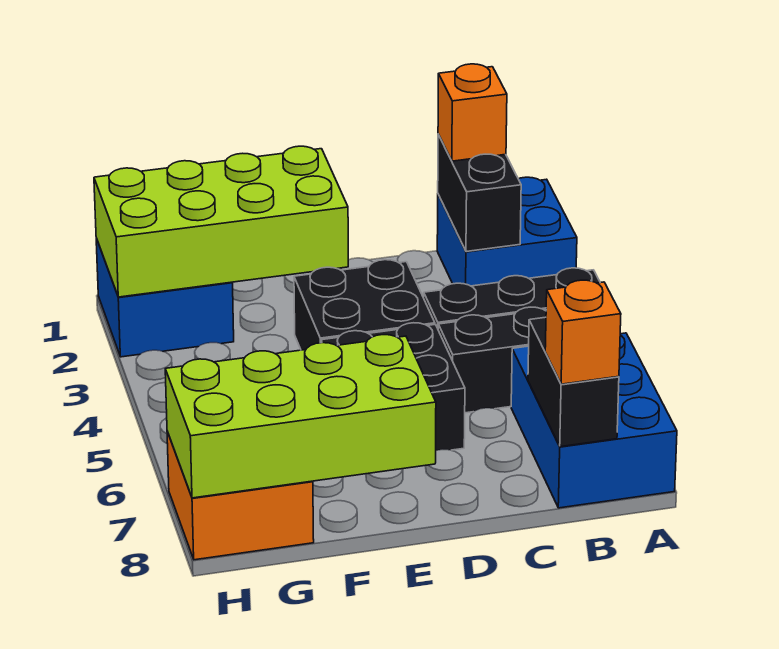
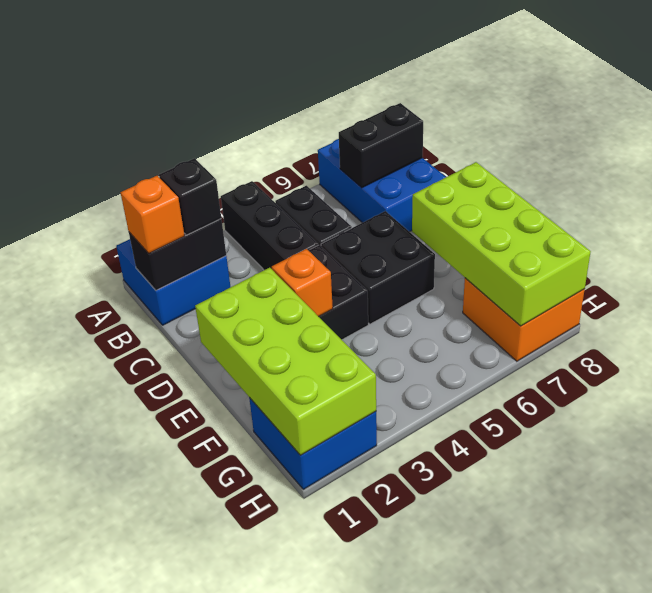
blue 2x3 brick [511,333,677,508] -> blue 2x3 brick turned to [318,139,446,232]
none -> black 1x1 brick [159,158,221,235]
orange 1x1 brick [545,280,621,384] -> orange 1x1 brick moved to [272,249,333,317]

